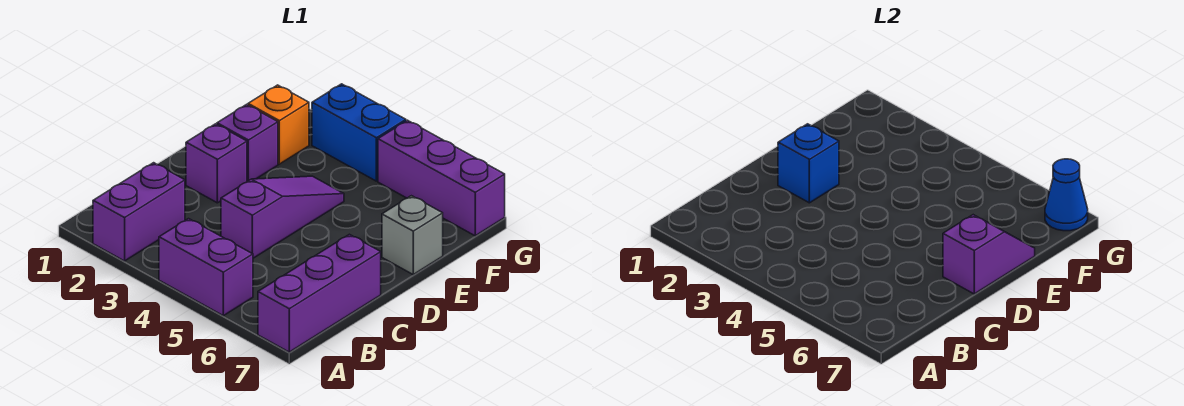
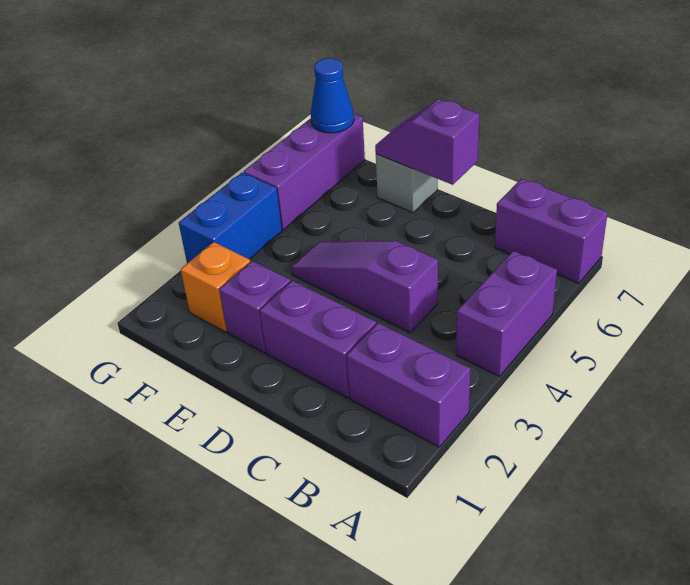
purple 1x3 brick [258,234,381,352] -> purple 1x2 brick [495,179,608,283]
purple 1x1 brick [186,124,247,203] -> purple 1x2 brick [260,281,376,398]
blue 1x1 brick [778,124,839,203] -> none

